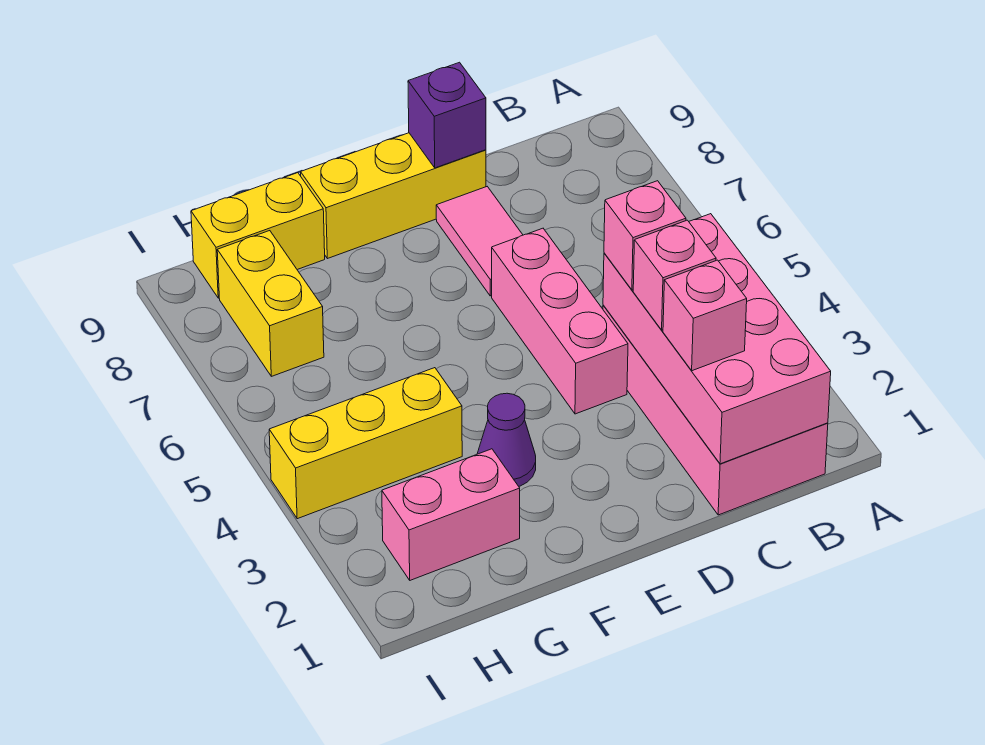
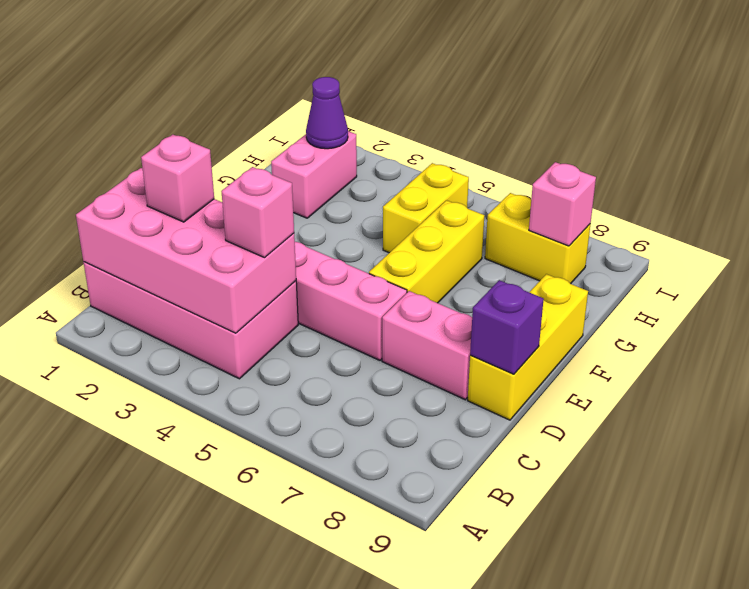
pink 1x1 brick [633,220,716,330] -> pink 1x1 brick moved to [529,162,596,246]
pink 1x2 tile [436,187,523,296] -> pink 1x2 brick [382,291,472,400]
purple 1x1 cone [477,393,536,486] -> purple 1x1 cone moved to [306,77,348,149]
yellow 1x3 brick [269,368,462,519] -> yellow 1x3 brick moved to [369,200,484,303]
yellow 1x2 brick [191,173,325,298] -> yellow 1x2 brick moved to [383,163,469,253]

